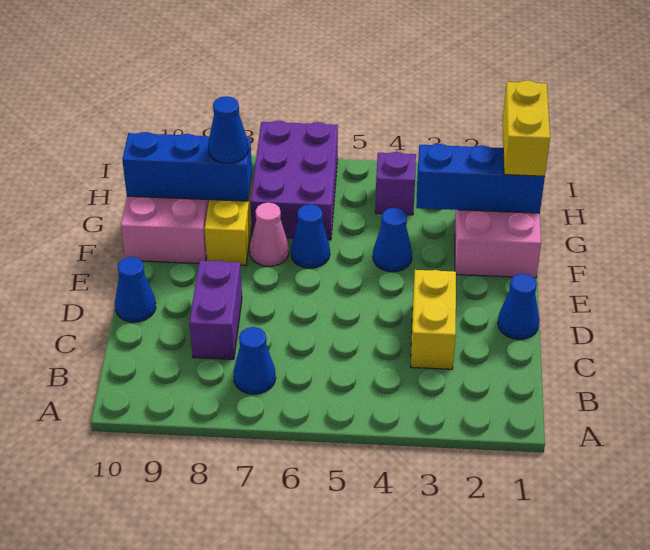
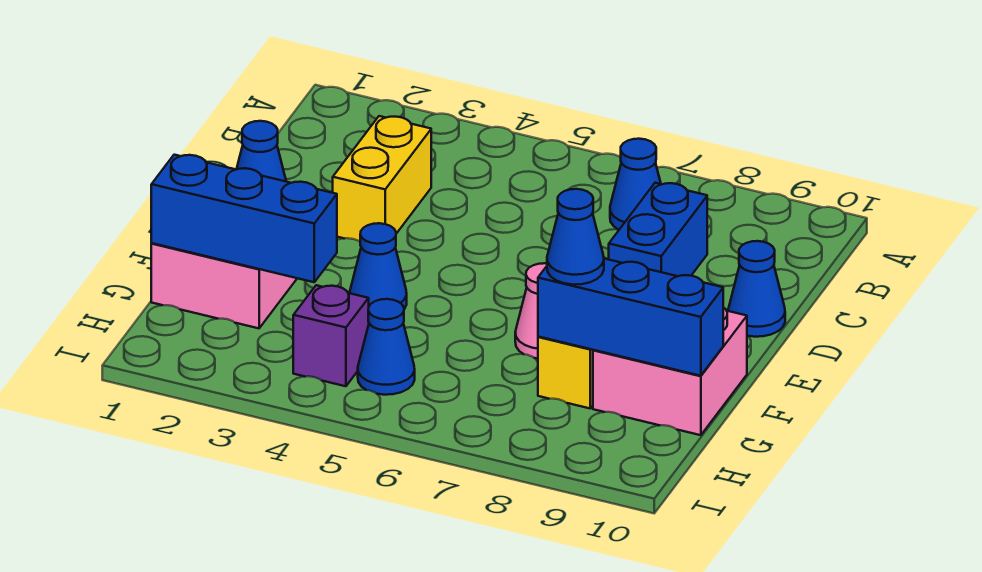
purple 1x2 brick [189,261,242,359] -> blue 1x2 brick [609,183,707,276]
blue 1x1 cone [291,204,330,268] -> blue 1x1 cone moved to [358,299,415,395]
yellow 1x2 brick [503,80,550,176] -> none
purple 2x3 brick [250,121,338,240] -> none

